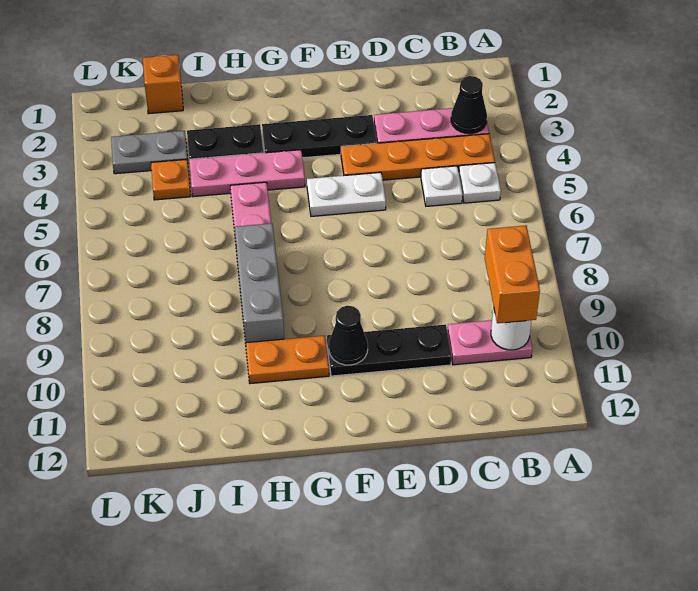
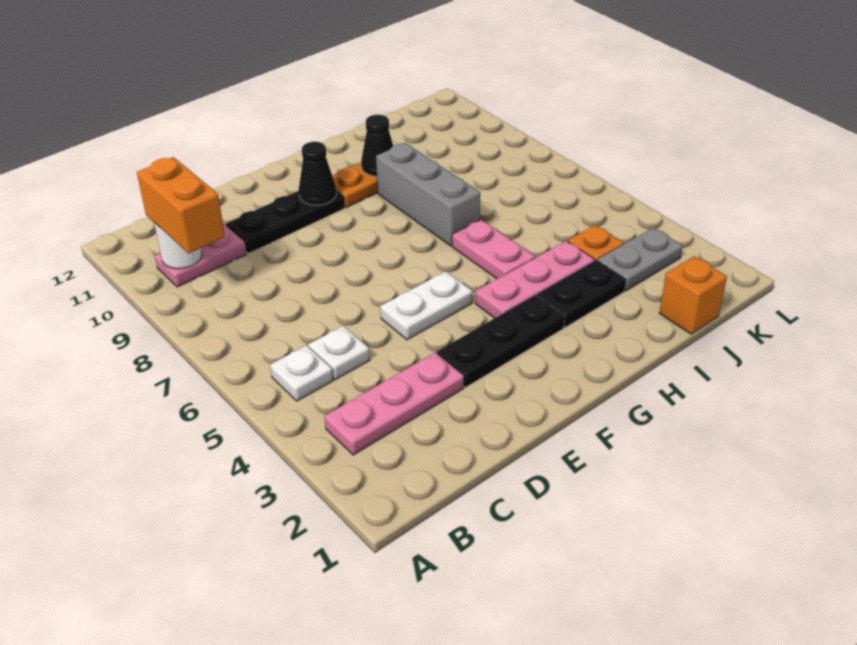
black 1x1 cone [451,76,487,134] -> black 1x1 cone moved to [361,115,393,176]
orange 1x4 plate [341,134,495,180] -> none

